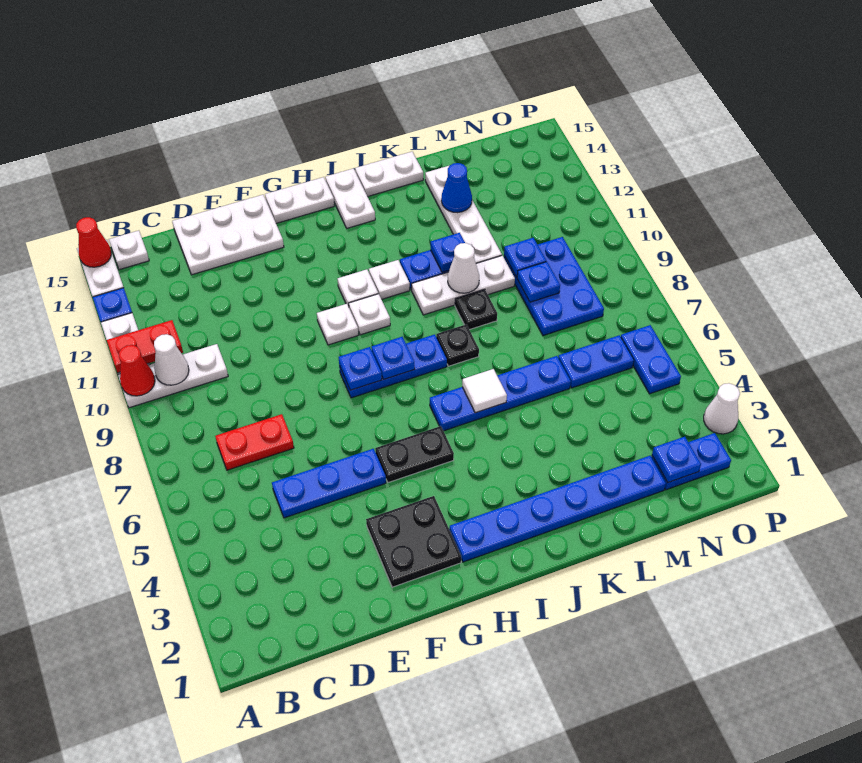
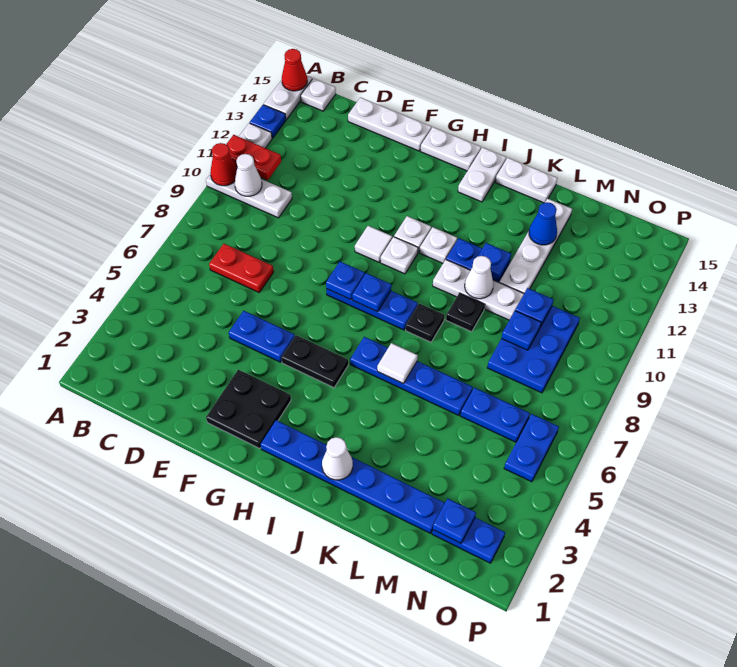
blue 1x3 plate [272,449,386,518] -> blue 1x2 plate [229,311,295,362]
white 2x3 plate [172,195,284,275] -> white 1x3 plate [348,97,432,151]
white 1x1 plate [317,304,359,345] -> white 1x1 tile [355,226,392,262]
white 1x1 cone [704,383,740,434] -> white 1x1 cone moved to [322,437,353,480]

